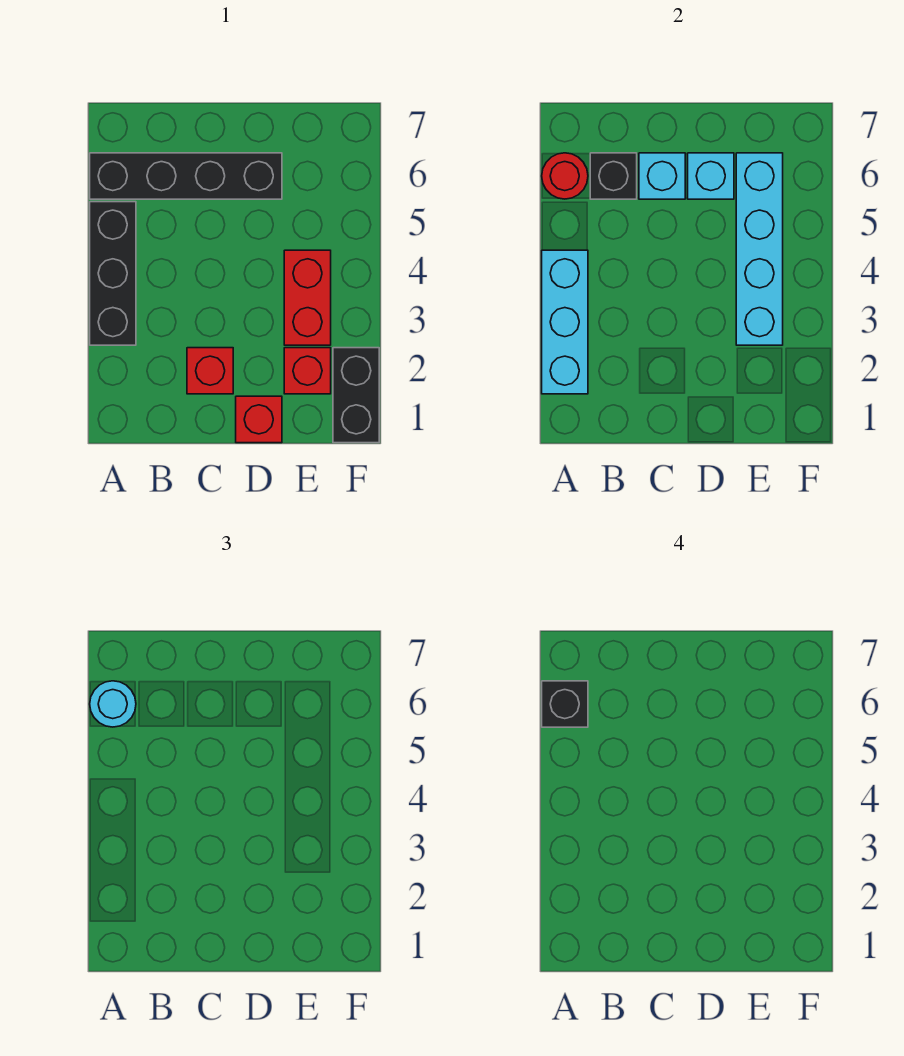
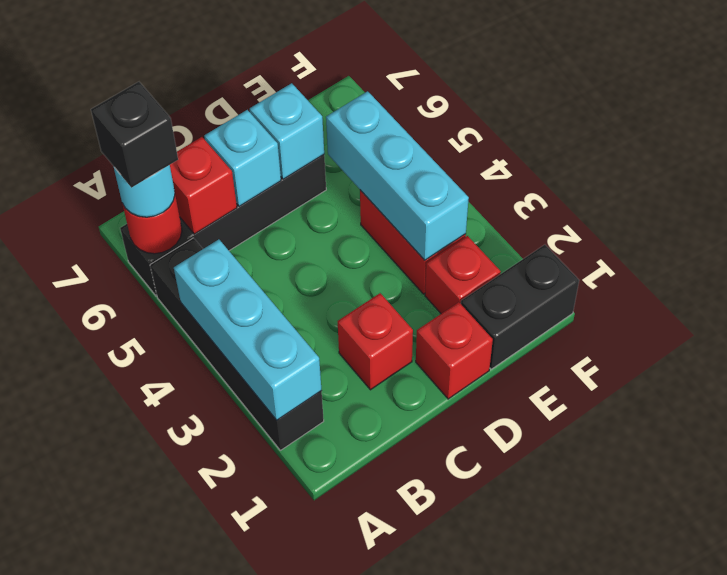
black 1x3 brick [90,202,136,345] -> black 1x4 brick [150,238,324,450]
black 1x1 brick [590,153,637,199] -> red 1x1 brick [170,137,237,234]
cyan 1x4 brick [736,153,783,345] -> cyan 1x3 brick [326,91,469,260]
black 1x2 brick [333,348,379,443] -> black 1x2 brick turned to [461,245,579,369]

